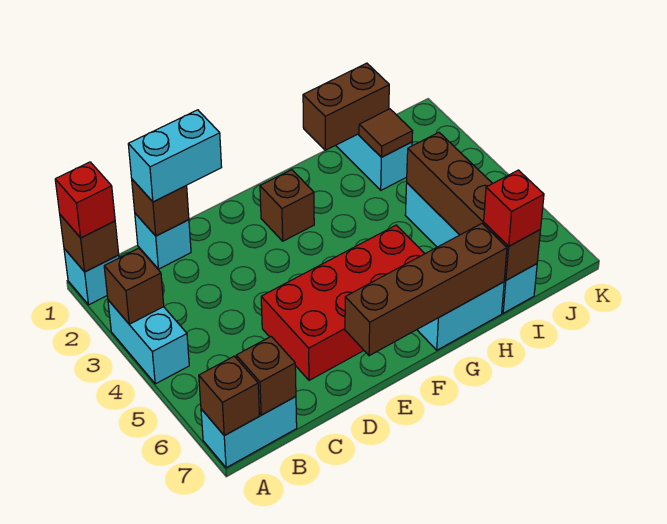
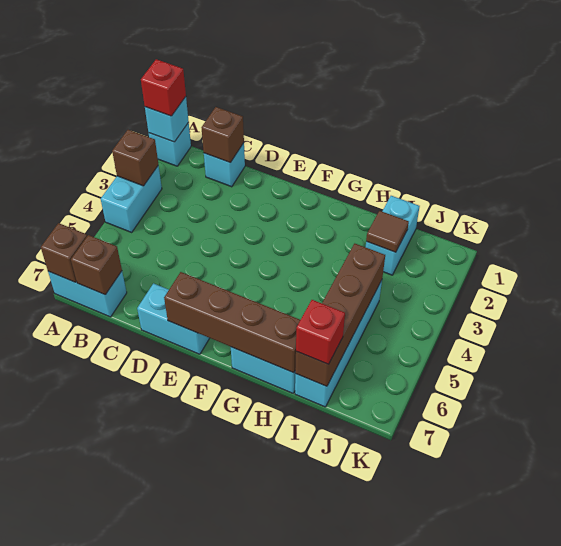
brown 1x1 brick [60,215,119,272] -> cyan 1x1 brick [145,97,189,142]
cyan 1x2 brick [128,110,222,202] -> cyan 1x2 brick moved to [137,283,210,354]
red 2x4 brick [261,225,425,380] -> none
brown 1x1 brick [260,170,314,241] -> none
brown 1x2 brick [303,63,389,150] -> none

